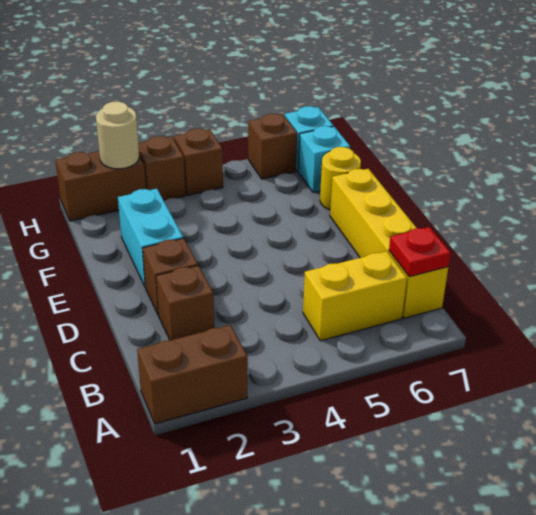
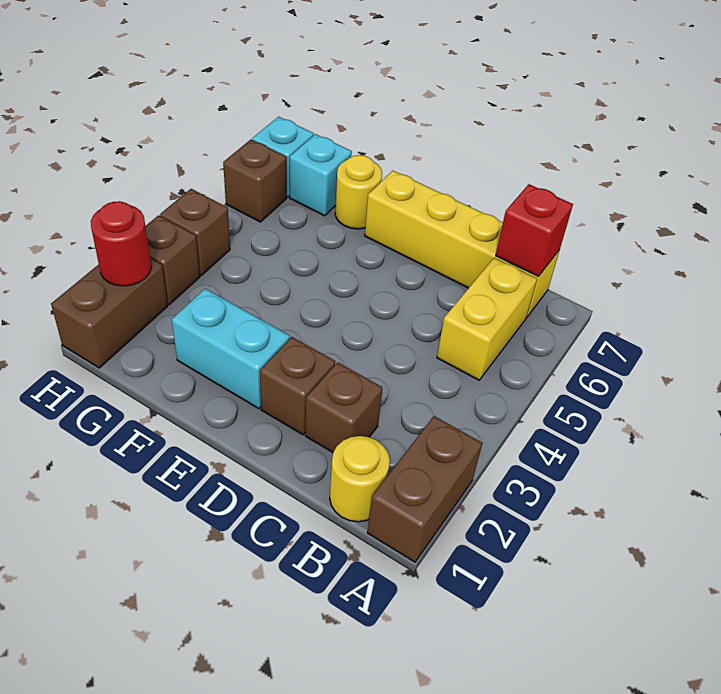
none -> yellow 1x1 round brick [330,436,390,522]
red 1x1 plate [389,227,451,277] -> red 1x1 brick [496,184,573,276]
tan 1x1 round brick [96,101,139,169] -> red 1x1 round brick [91,201,151,286]

